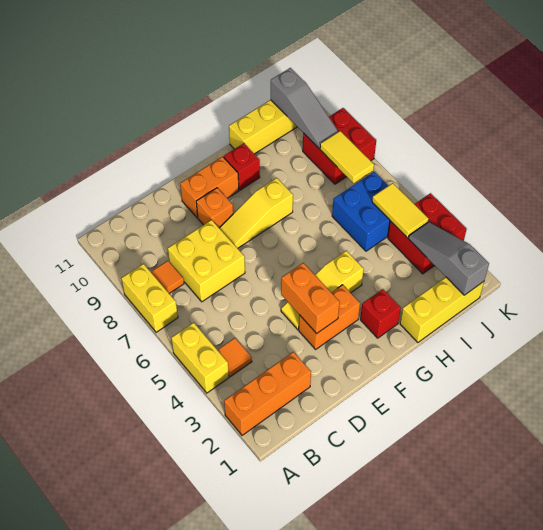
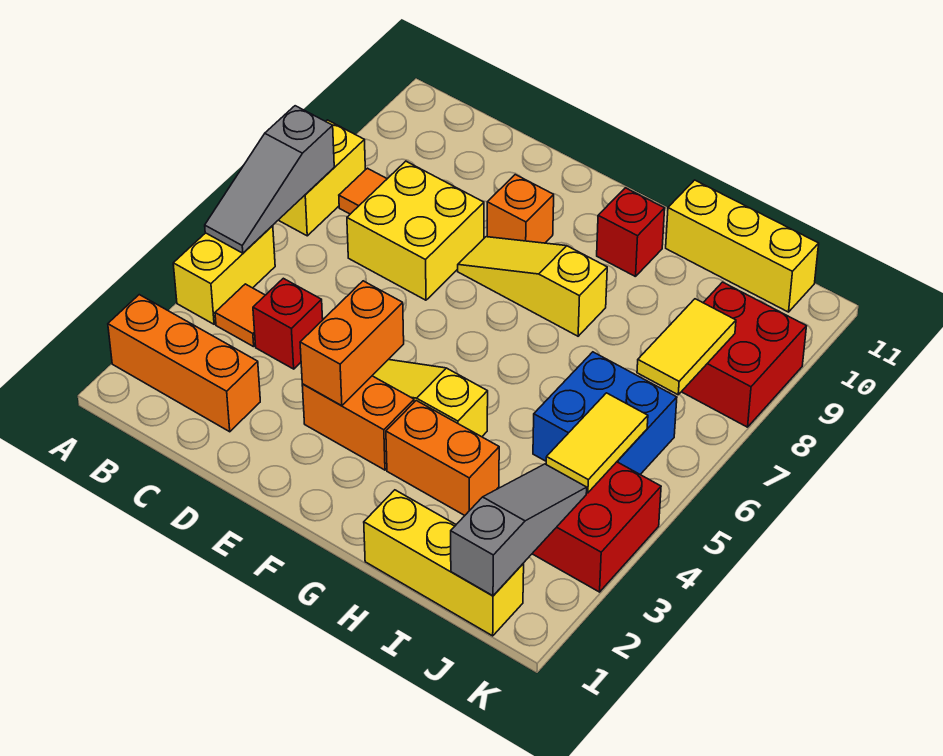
orange 1x2 brick [180,157,239,218] -> orange 1x2 brick moved to [386,401,499,515]
red 1x1 brick [360,289,401,338] -> red 1x1 brick moved to [253,278,323,369]
grey 1x3 slope [271,68,338,148] -> grey 1x3 slope moved to [205,106,334,253]

